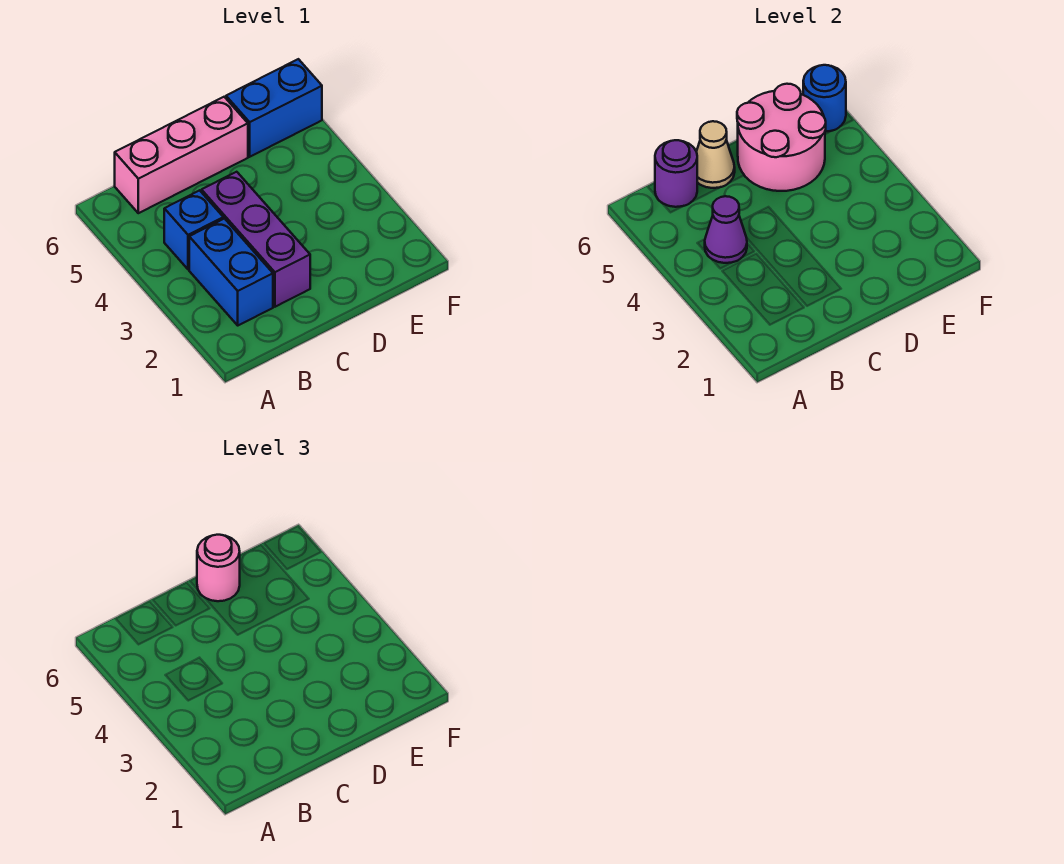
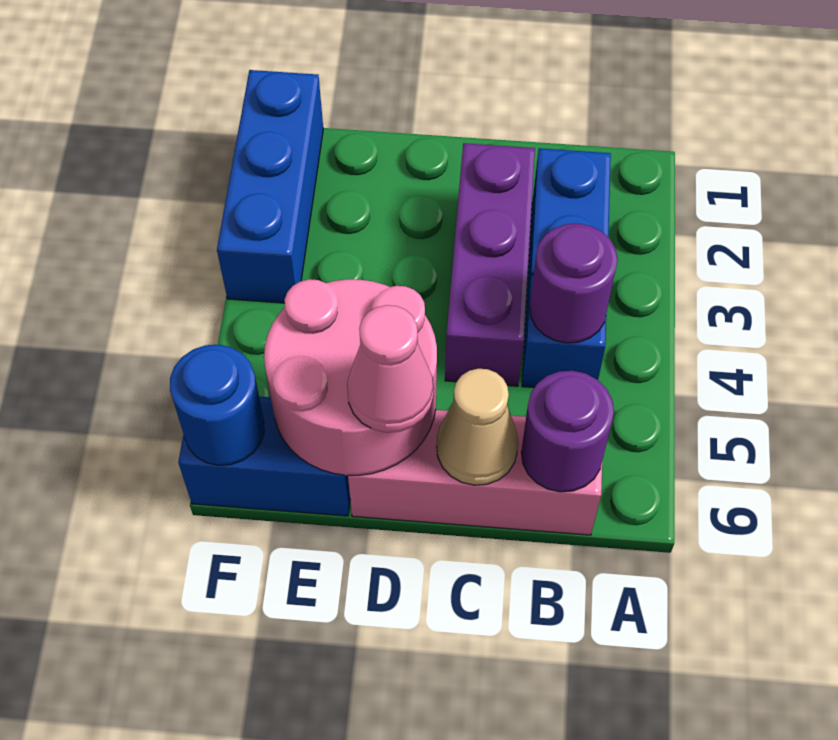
purple 1x1 cone [705,196,747,263] -> purple 1x1 round brick [530,224,618,343]
pink 1x1 round brick [197,535,240,601] -> pink 1x1 cone [347,305,434,432]
none -> blue 1x3 brick [217,70,323,303]

